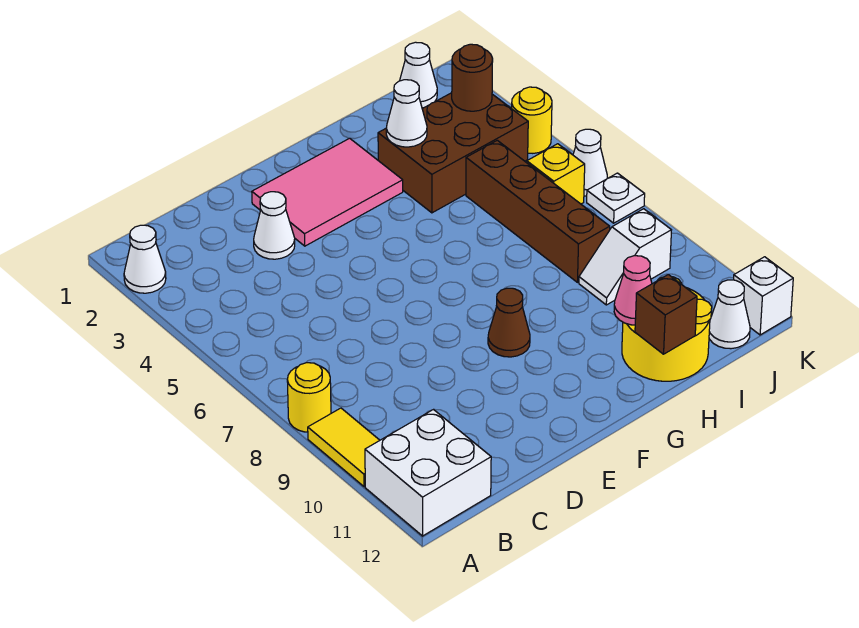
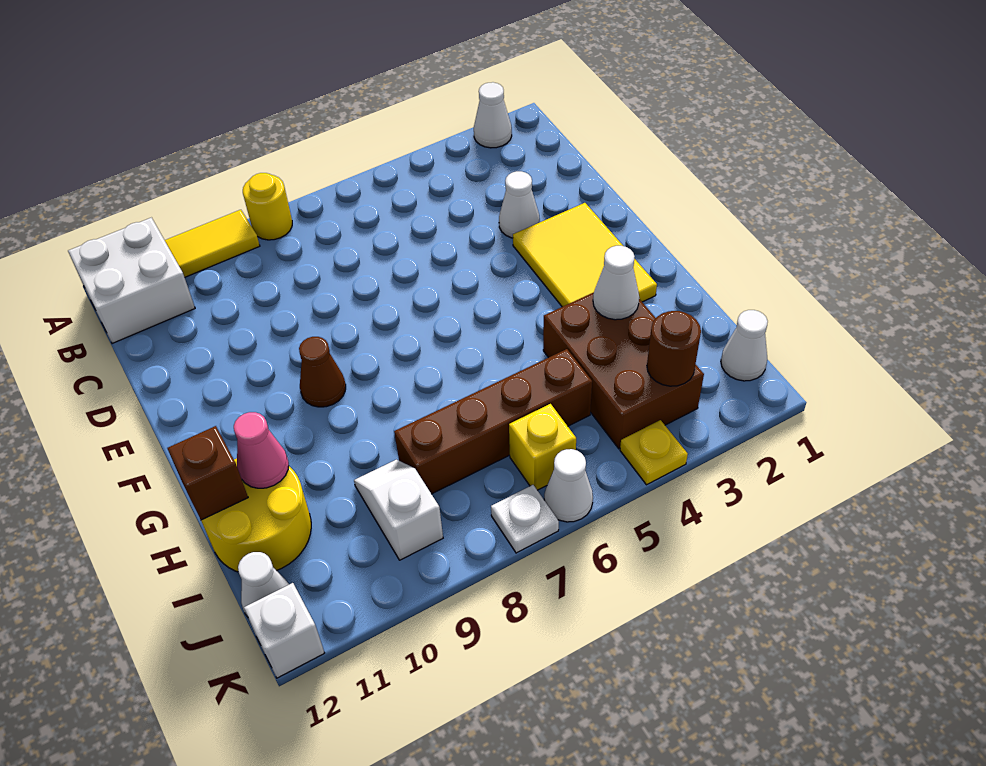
pink 2x3 tile [252,138,403,246] -> yellow 2x3 tile [513,203,657,307]
yellow 1x1 round brick [512,87,552,153] -> yellow 1x1 plate [620,420,688,485]

